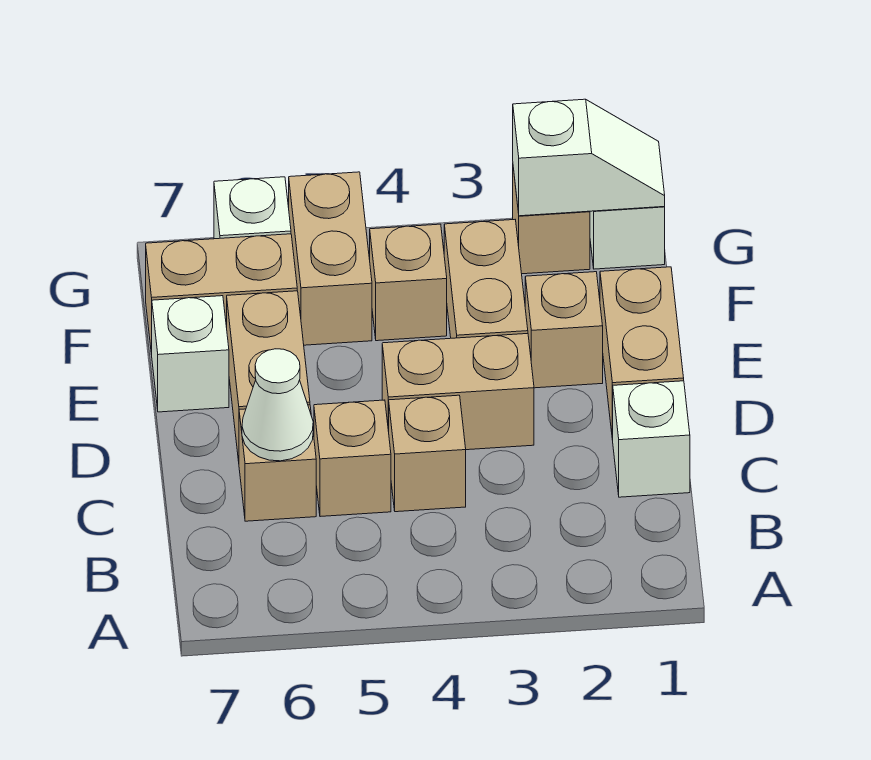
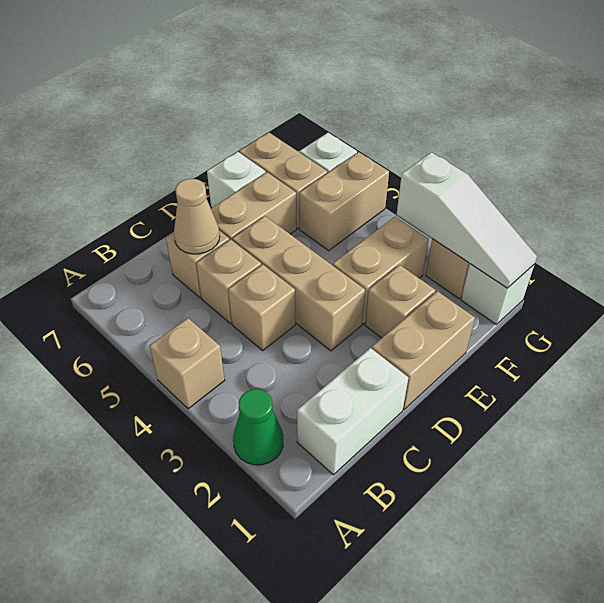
none -> green 1x1 cone [233,389,283,465]
white 1x1 brick [613,381,690,497] -> white 1x2 brick [297,348,408,475]
white 1x1 cone [242,349,313,461] -> tan 1x1 cone [174,179,220,254]
tan 1x2 brick [382,334,534,450] -> tan 1x3 brick [232,216,365,351]
tan 1x1 brick [370,224,447,341] -> tan 1x1 brick moved to [150,318,225,409]
white 1x2 slope [513,99,665,216] -> white 1x3 slope [397,152,537,288]

